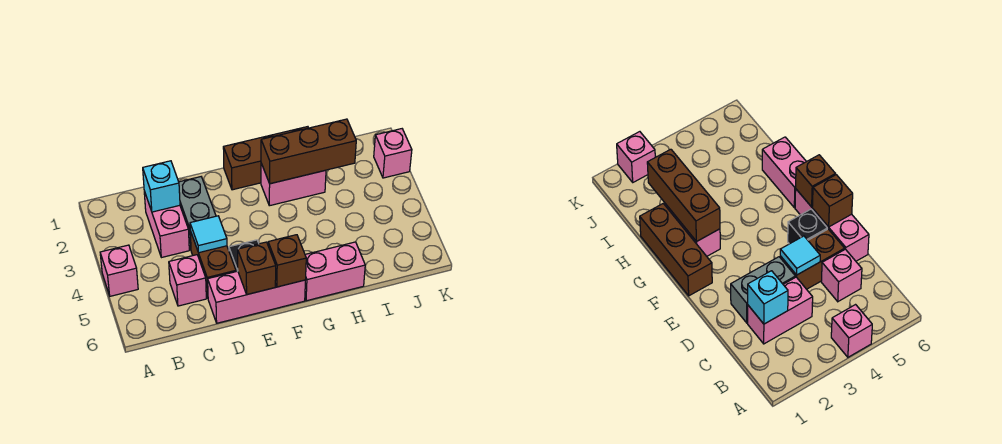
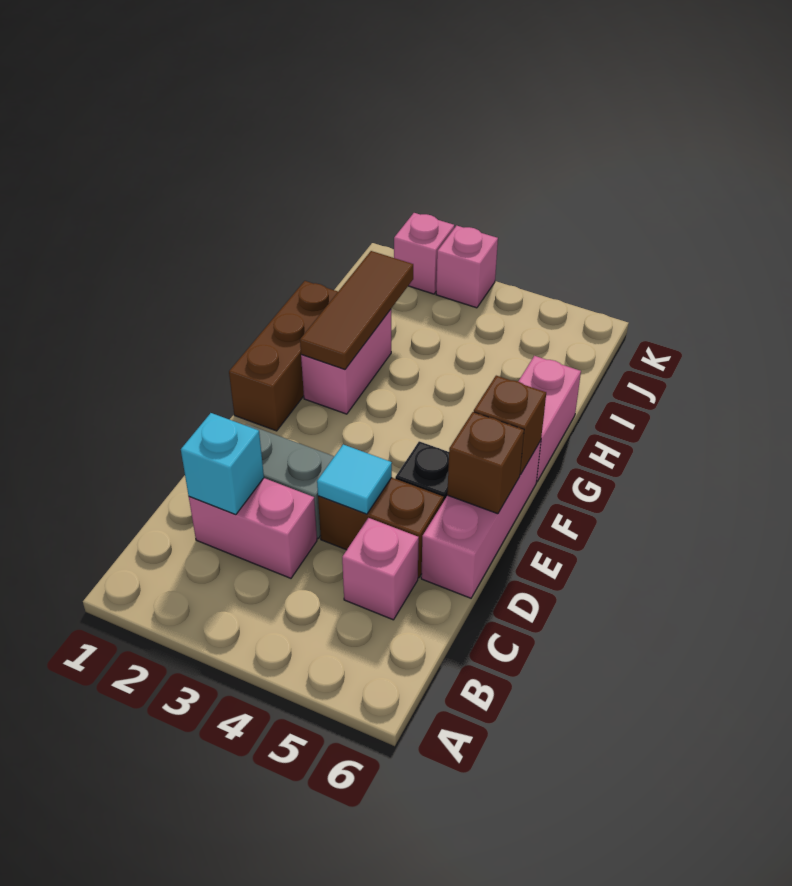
pink 1x1 brick [100,245,138,296] -> pink 1x1 brick moved to [436,226,498,308]
brown 1x3 brick [261,119,356,184] -> brown 1x3 tile [300,251,413,369]

